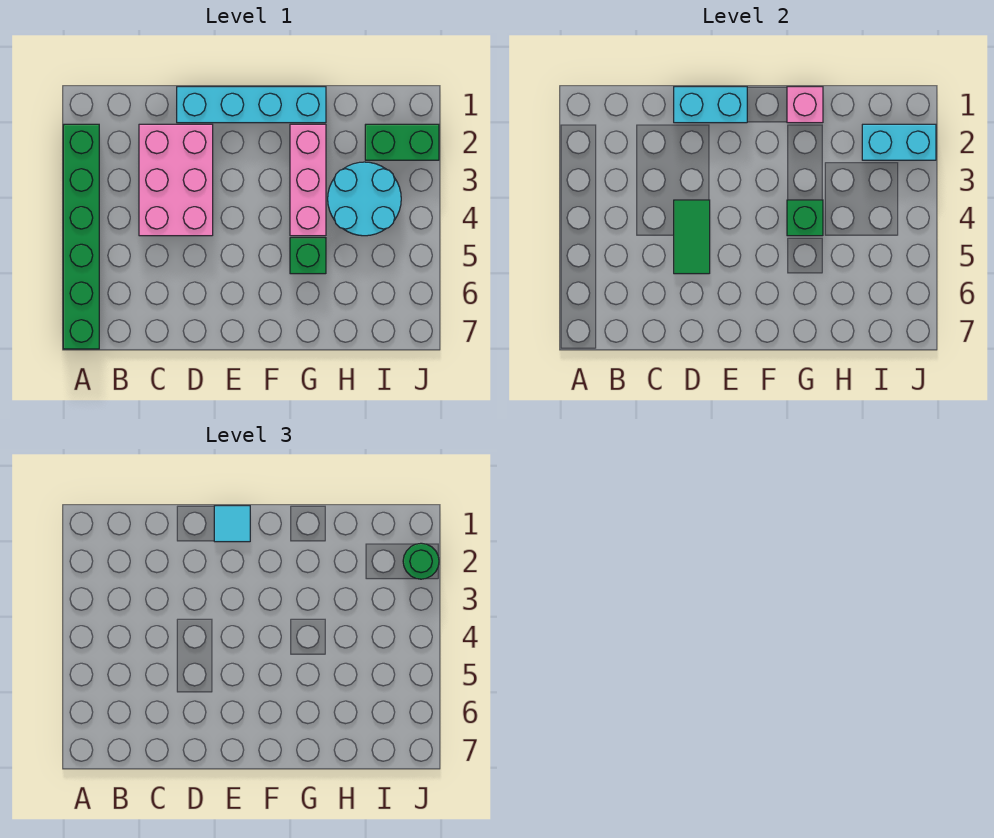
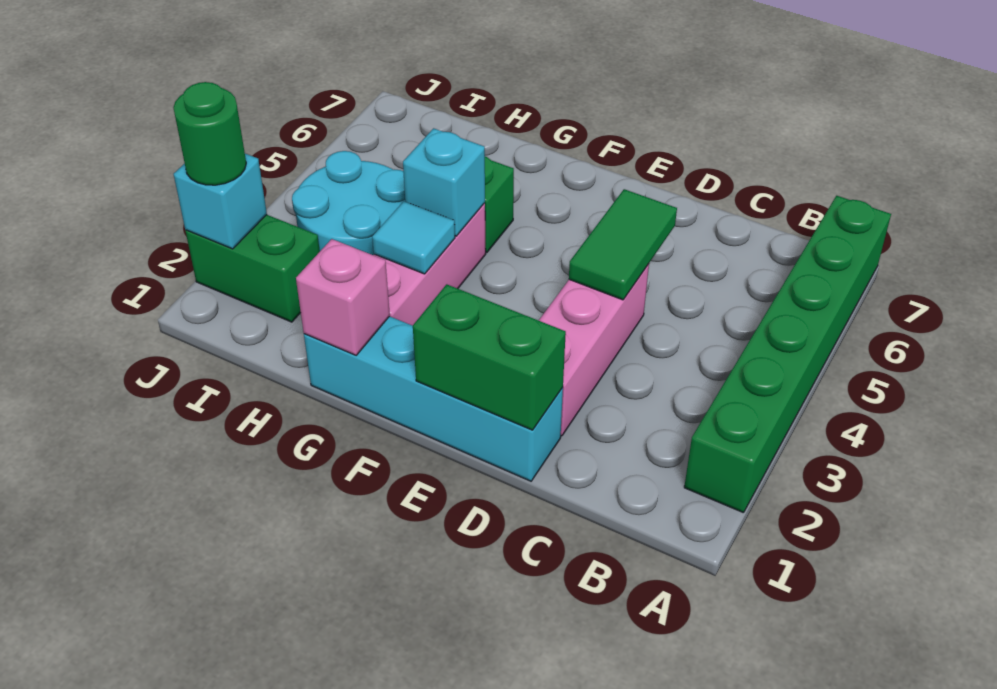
pink 2x3 brick [139,124,213,236] -> pink 1x3 brick [539,264,649,436]
cyan 1x2 brick [674,87,747,123] -> green 1x2 brick [413,284,566,430]
cyan 1x1 tile [214,506,250,542] -> cyan 1x1 tile moved to [372,201,455,274]
green 1x1 brick [787,200,823,236] -> cyan 1x1 brick [403,128,485,236]
cyan 1x2 brick [862,124,936,160] -> cyan 1x1 brick [174,154,267,249]

